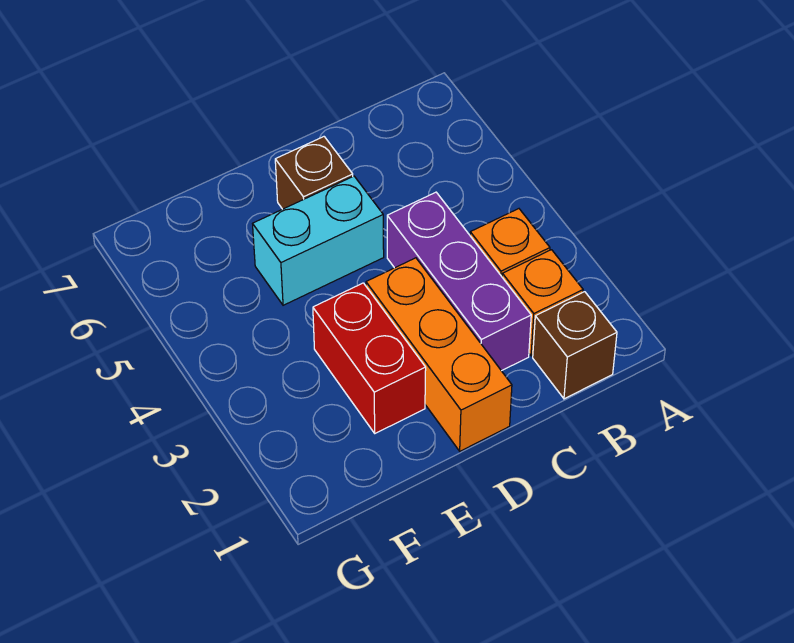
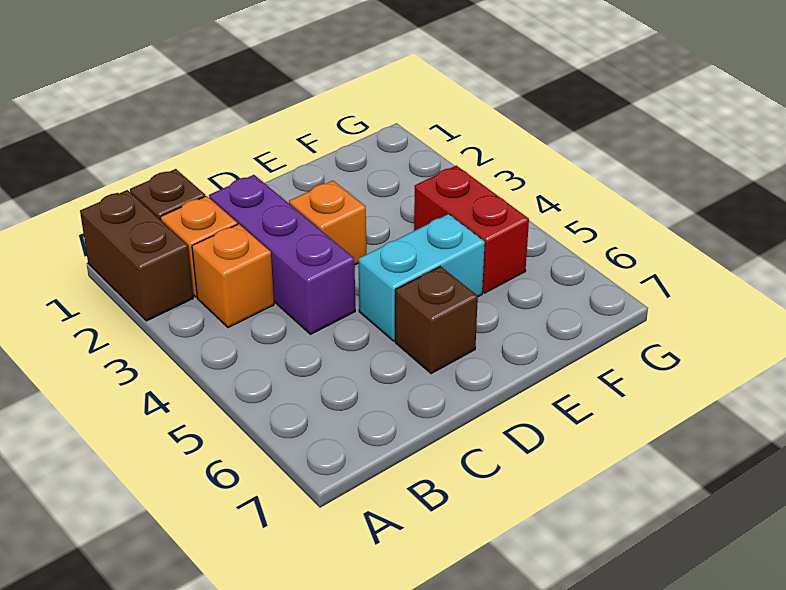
none -> brown 1x2 brick [80,190,193,321]
orange 1x3 brick [366,258,512,451] -> orange 1x1 brick [289,181,366,265]
red 1x2 brick [313,283,426,433] -> red 1x2 brick moved to [414,165,529,293]

